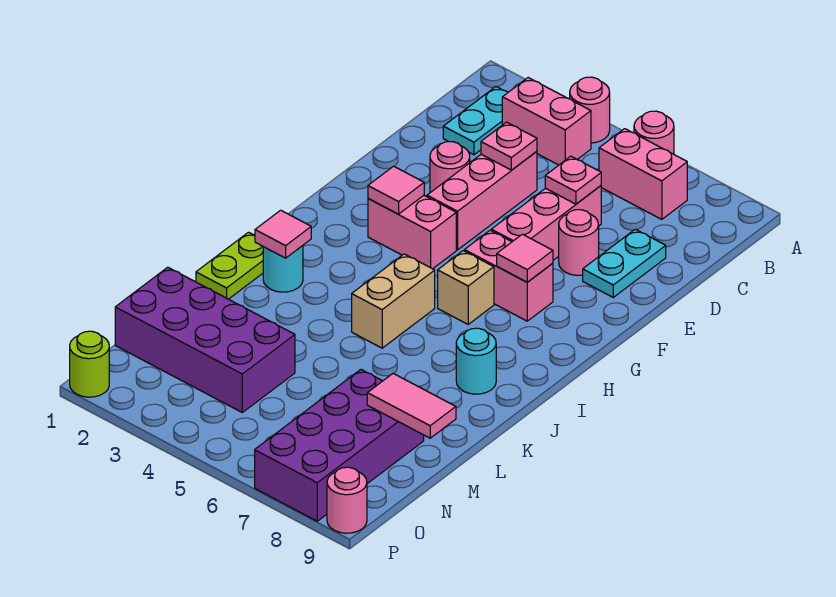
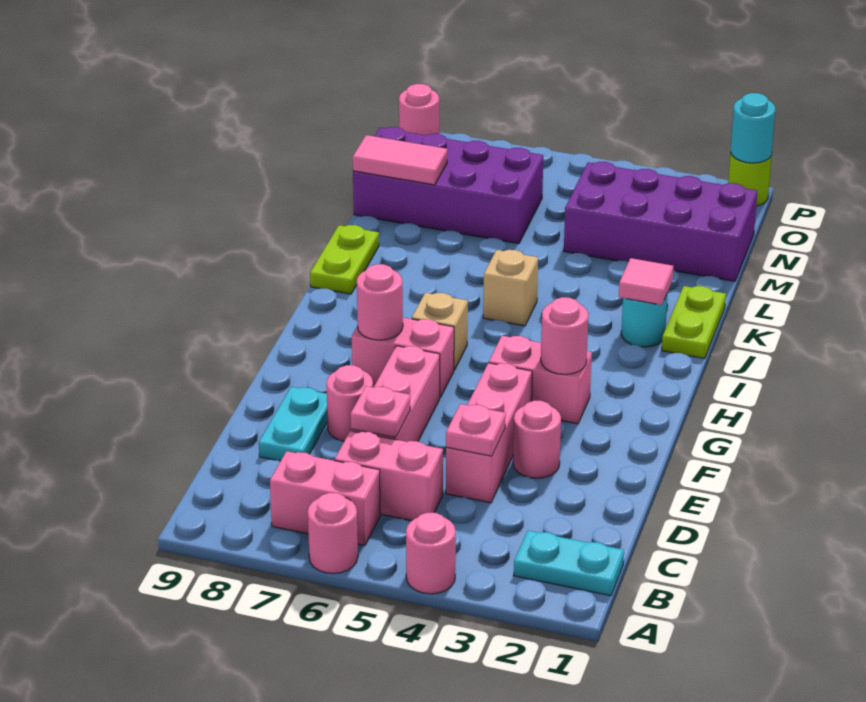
cyan 1x2 plate [443,87,508,155] -> cyan 1x2 plate turned to [514,531,624,596]
pink 1x2 brick [502,78,591,165] -> pink 1x2 brick moved to [335,431,443,521]
pink 1x1 tile [368,166,424,214] -> pink 1x1 round brick [541,297,588,374]
pink 1x1 tile [497,234,553,282] -> pink 1x1 round brick [357,264,403,340]
tan 1x2 brick [352,254,435,348] -> tan 1x1 brick [483,250,538,326]
cyan 1x1 round brick [456,328,496,394] -> cyan 1x1 round brick moved to [731,93,776,163]
none -> lime 1x2 plate [310,225,379,294]
purple 2x4 brick [255,370,424,521] -> purple 2x4 brick turned to [353,127,543,244]

